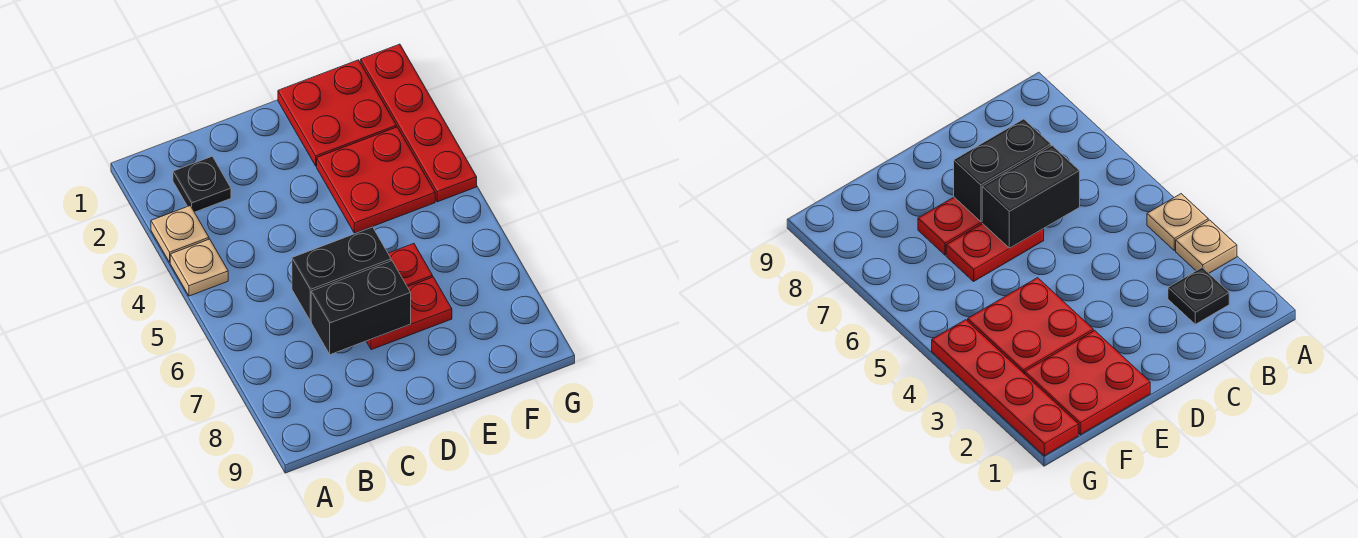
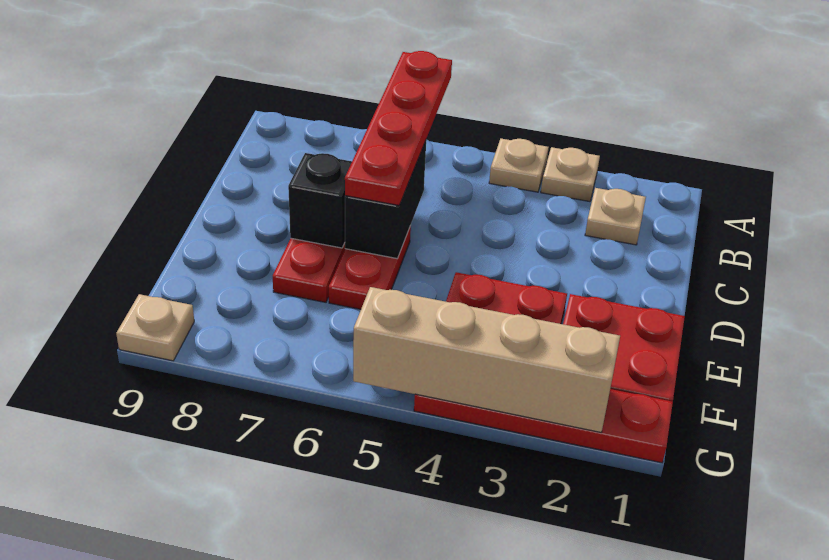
none -> red 1x4 plate [345,51,452,205]
black 1x1 plate [173,156,231,212] -> tan 1x1 plate [585,188,646,245]
black 1x2 brick [311,261,411,355] -> black 1x1 brick [288,153,352,248]
none -> tan 1x4 brick [353,287,620,432]
none -> tan 1x1 plate [116,294,194,361]

